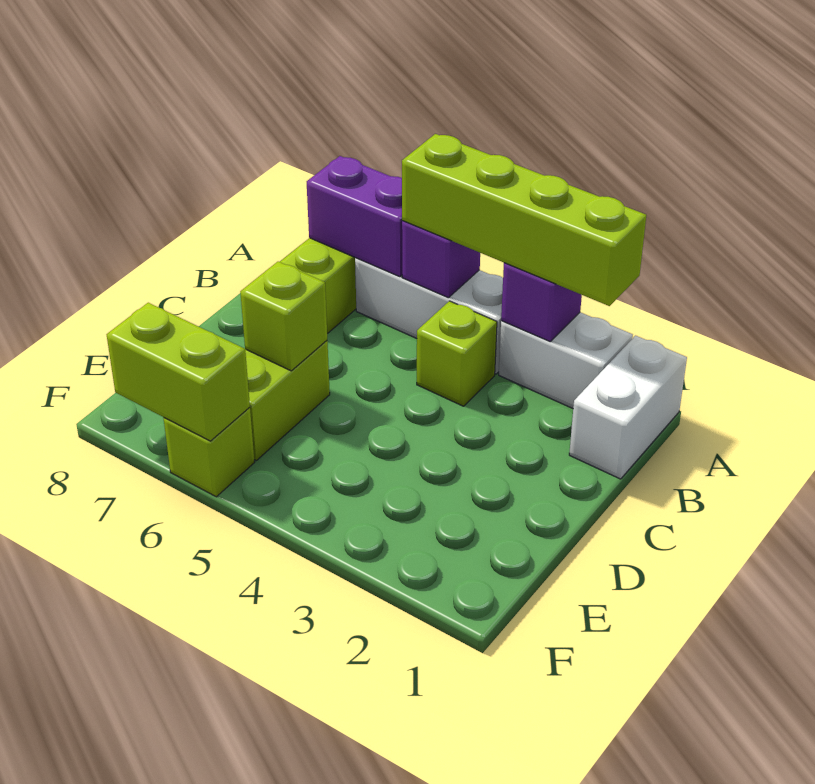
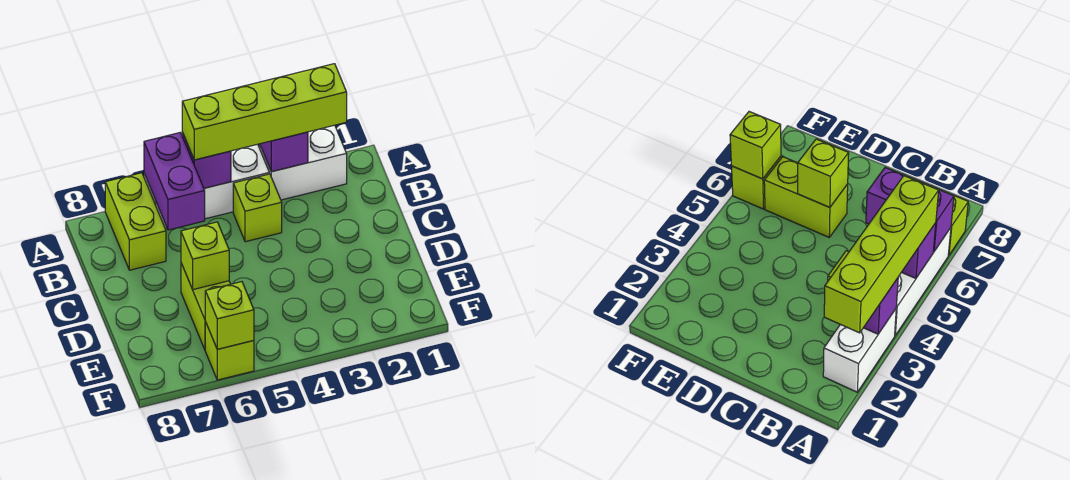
white 1x2 brick [569,336,687,479] -> none
purple 1x2 brick [307,156,402,277] -> purple 1x2 brick turned to [144,133,205,230]
lime 1x2 brick [106,303,250,441] -> lime 1x1 brick [205,282,254,349]

